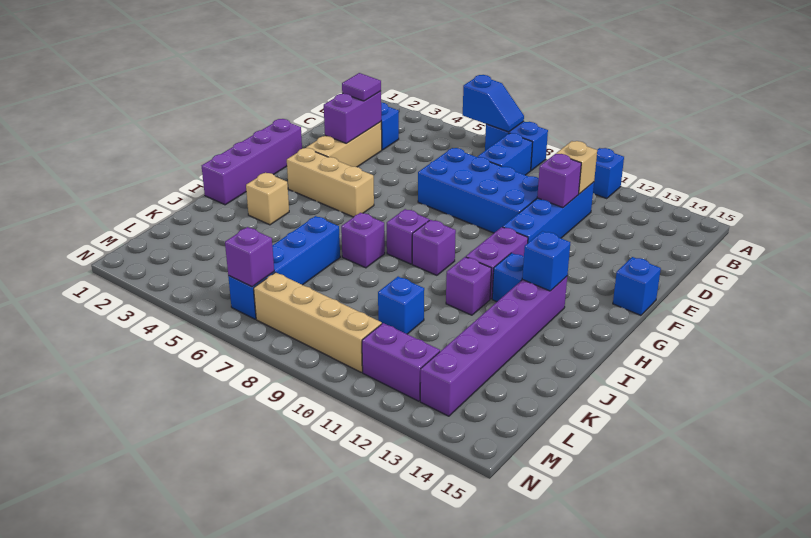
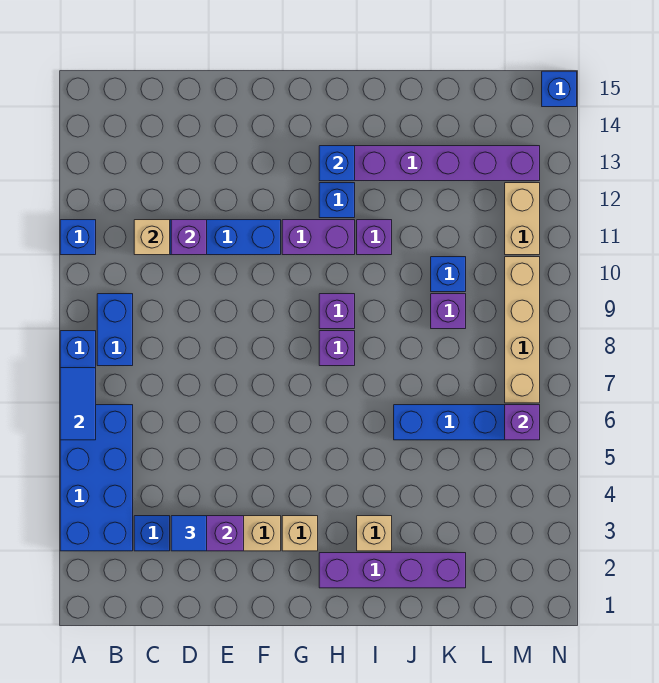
blue 1x2 slope [463,75,524,132] -> blue 1x2 tile [60,368,96,440]
blue 1x2 brick [478,133,532,175] -> blue 1x2 brick turned to [97,294,133,366]
purple 1x1 tile [342,73,381,101] -> blue 1x1 tile [171,516,207,551]
blue 2x4 brick [418,148,539,233] -> blue 2x4 brick moved to [60,405,133,551]
purple 1x4 brick [202,119,302,205] -> purple 1x4 brick moved to [319,553,466,588]
blue 1x1 brick [613,257,661,315] -> blue 1x1 brick moved to [542,71,577,107]
tan 1x3 brick [287,148,374,217] -> tan 1x1 brick [282,516,318,551]
purple 1x1 brick [341,213,385,268] -> purple 1x1 brick moved to [431,294,466,329]
purple 1x2 brick [362,323,440,401] -> tan 1x2 brick [505,183,540,255]

